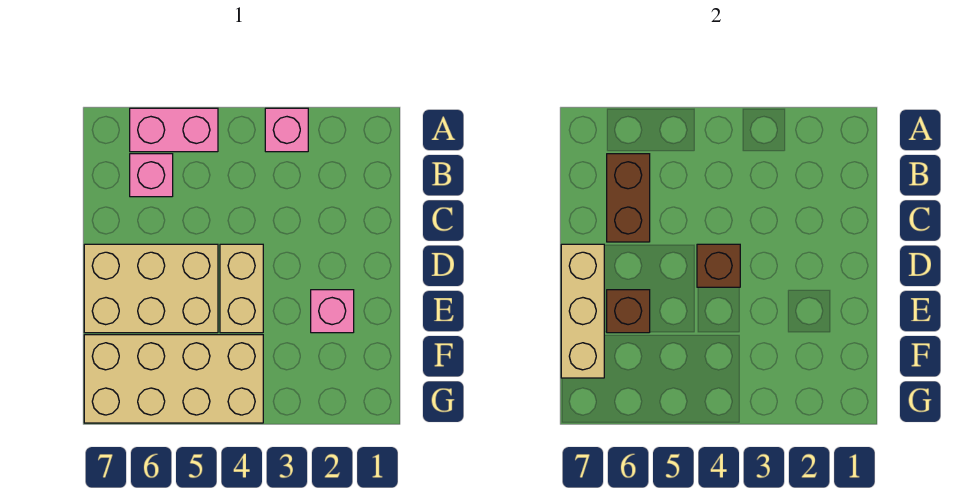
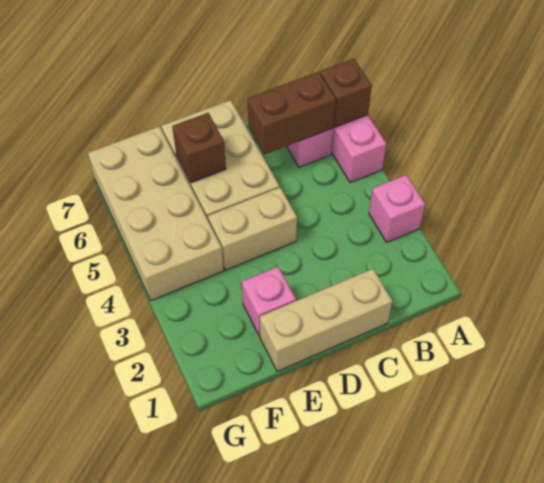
brown 1x1 brick [697,244,740,287] -> brown 1x1 brick moved to [320,59,372,127]
tan 1x3 brick [561,244,604,378] -> tan 1x3 brick moved to [260,269,392,371]

